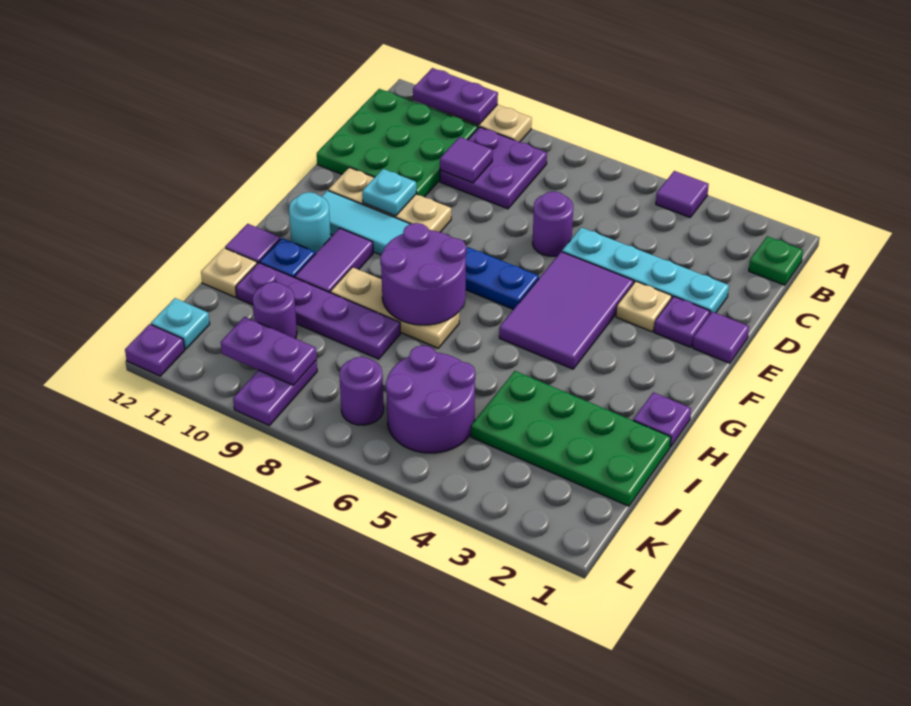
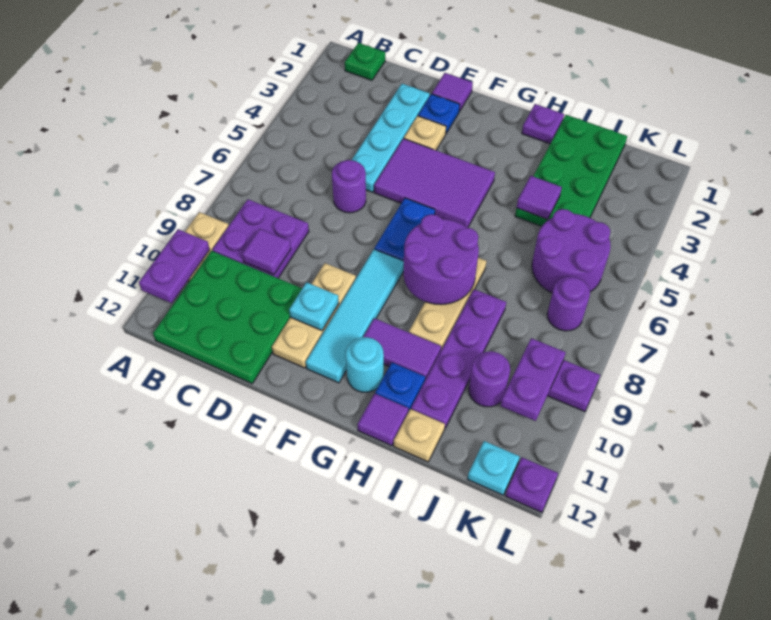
purple 1x1 tile [656,171,709,217] -> purple 1x1 tile moved to [516,176,562,220]
purple 1x1 plate [654,296,710,347] -> blue 1x1 plate [418,94,460,133]

